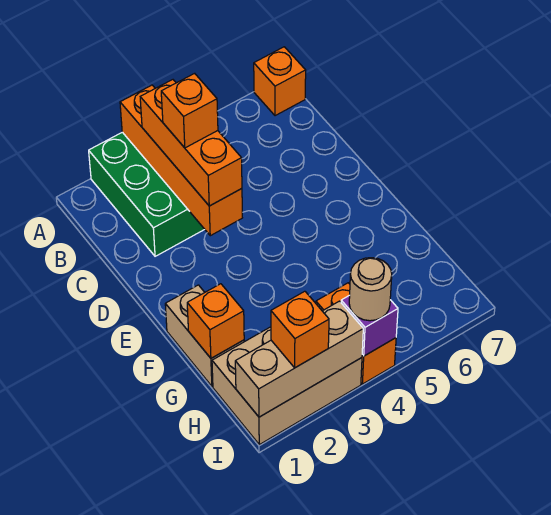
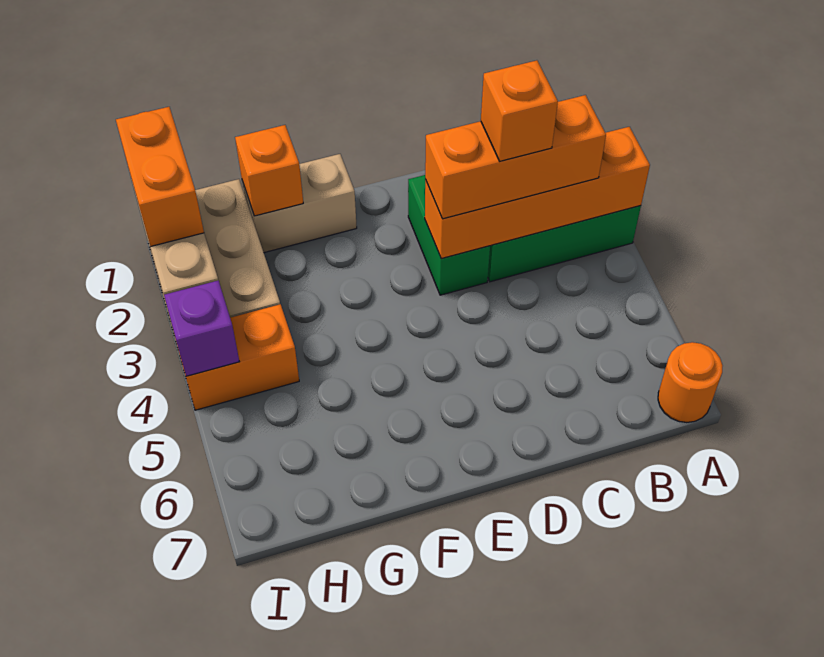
orange 1x1 brick [254,47,306,116] -> orange 1x1 round brick [658,342,723,422]
none -> green 1x2 brick [408,175,490,295]
orange 1x1 brick [271,291,329,368] -> orange 1x2 brick [116,107,204,247]
tan 1x1 round brick [349,258,392,321] -> none

